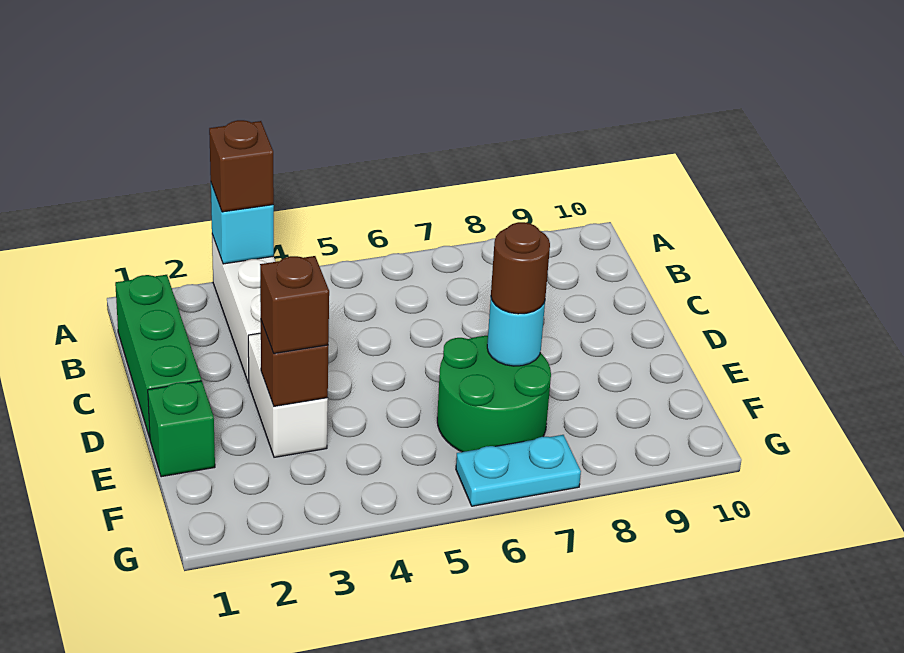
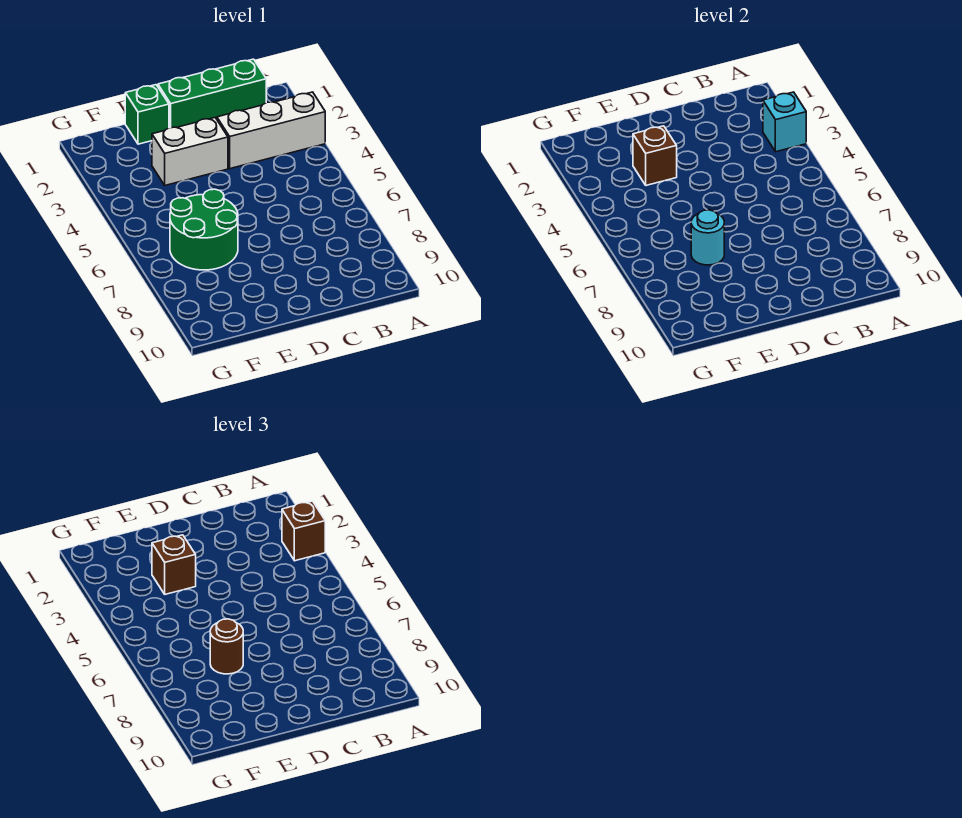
cyan 1x2 plate [456,435,581,506] -> none

